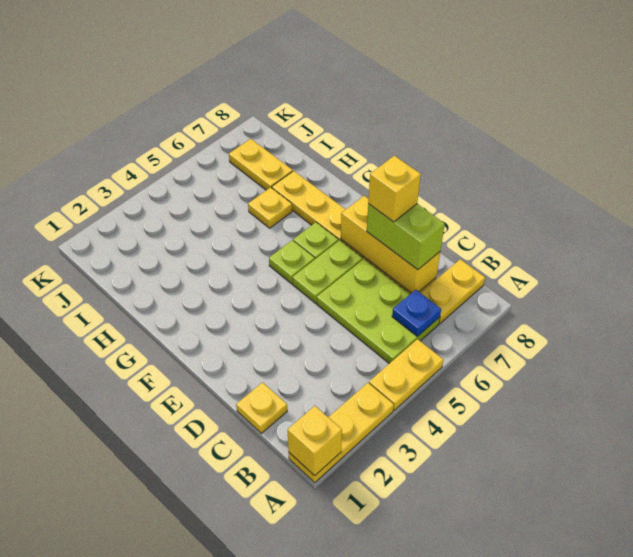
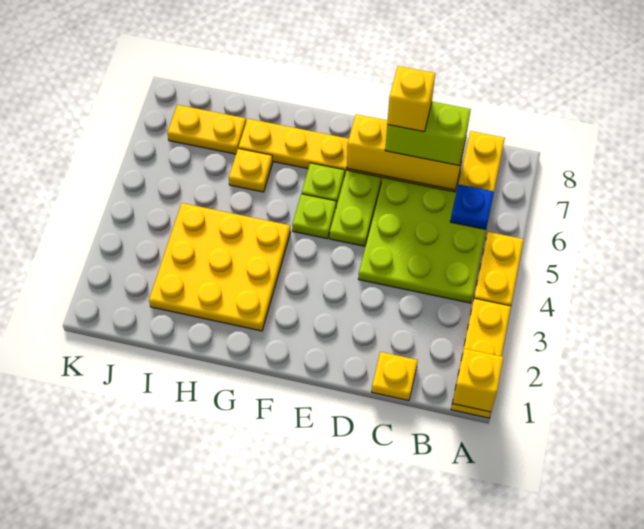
lime 2x3 plate [317,259,440,364] -> lime 3x3 plate [359,178,486,303]
none -> yellow 3x3 plate [149,203,291,331]

